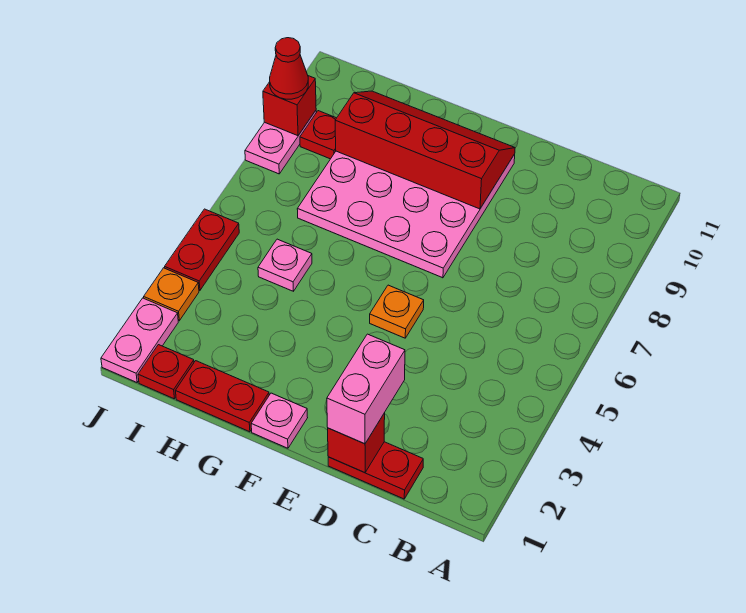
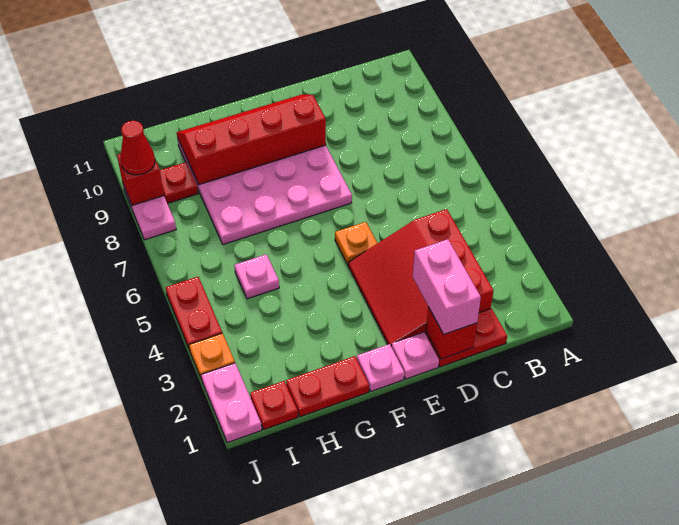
none -> red 3x3 slope [348,209,493,345]
none -> pink 1x1 plate [391,332,439,379]

